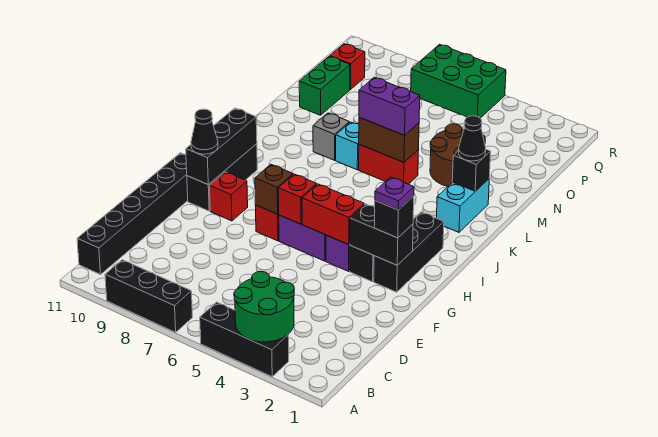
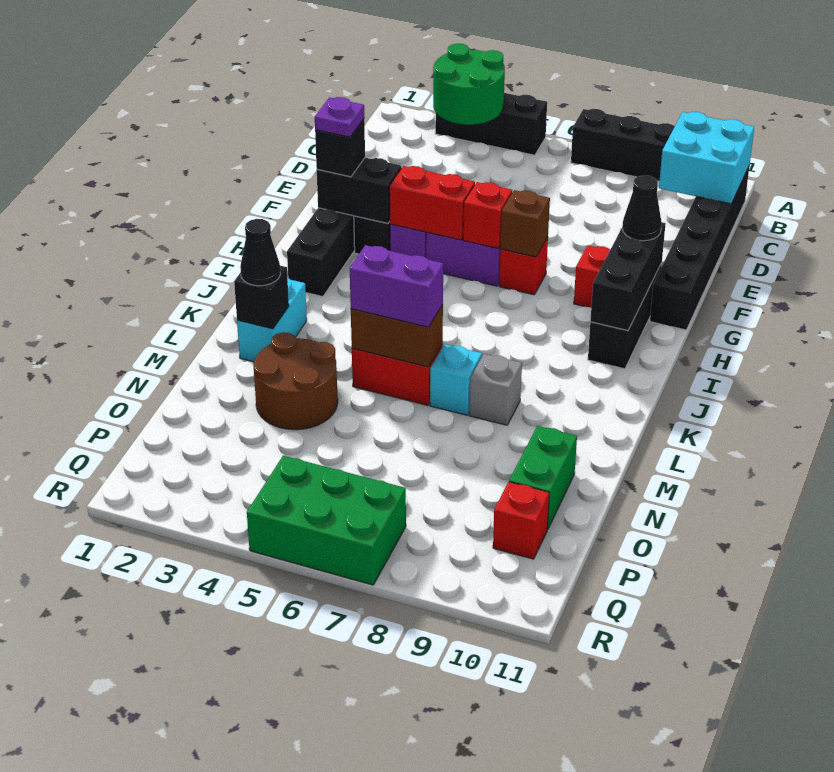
none -> cyan 2x2 brick [659,112,754,204]

